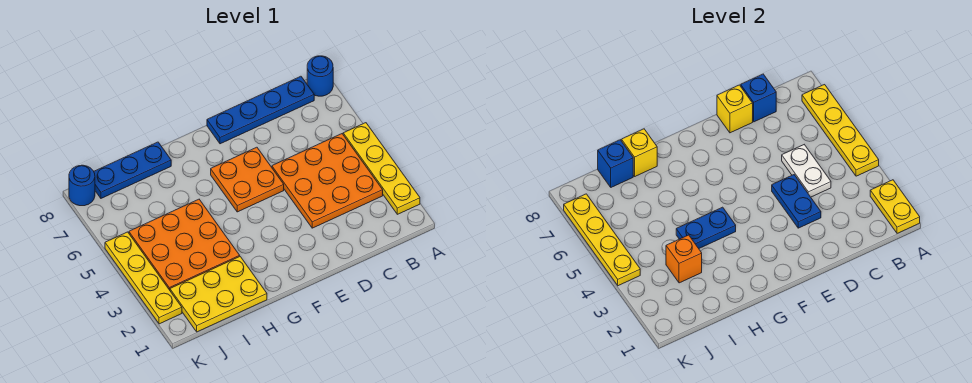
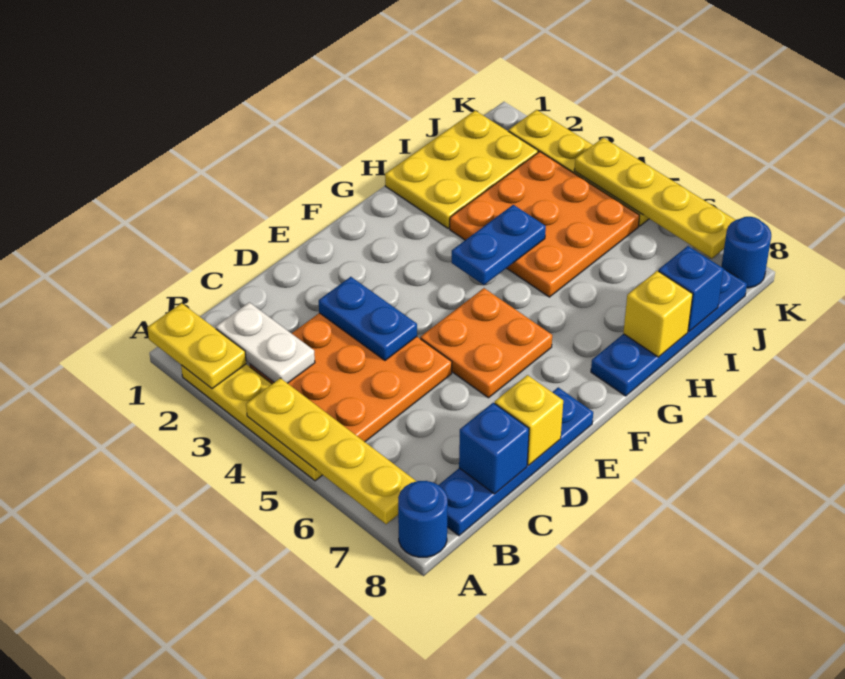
white 1x2 plate [782,145,831,197] -> white 1x2 plate moved to [216,302,315,383]
blue 1x3 plate [94,142,171,198] -> blue 1x4 plate [591,269,747,396]
orange 1x1 brick [666,235,702,283] -> none

